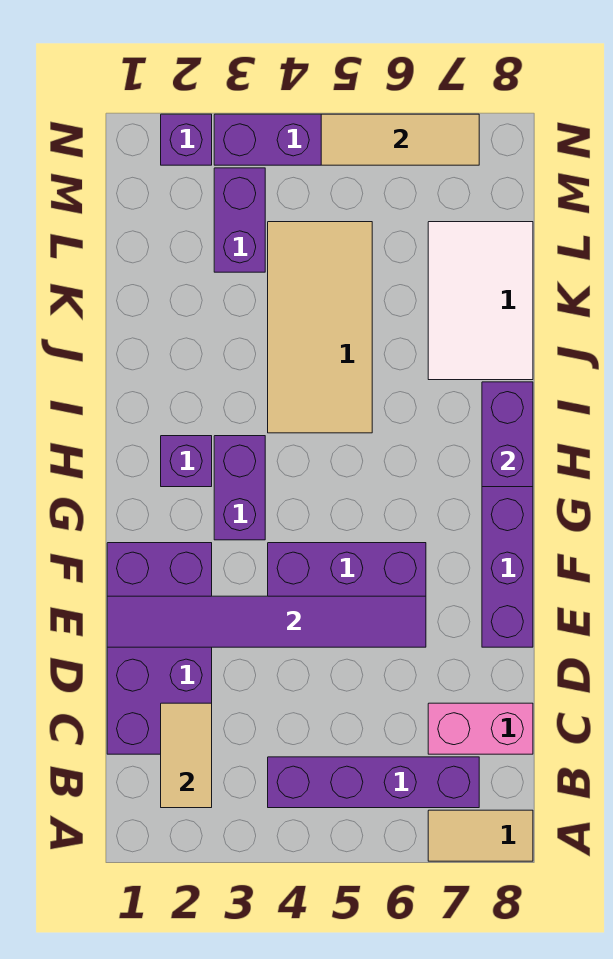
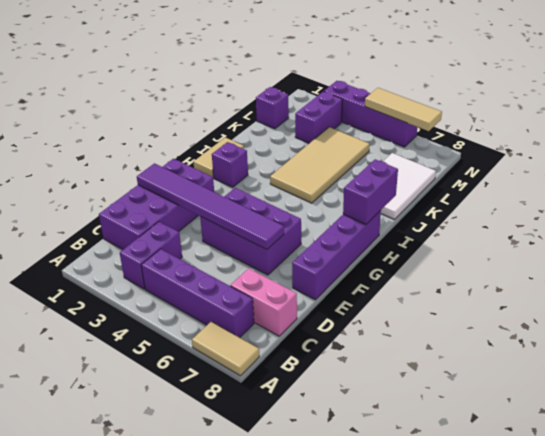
tan 1x2 tile [161,703,212,808] -> tan 1x2 tile moved to [194,137,244,178]
purple 1x2 brick [214,436,265,540] -> purple 1x2 brick moved to [120,222,182,289]
purple 1x1 brick [161,114,212,165] -> purple 1x1 brick moved to [256,87,289,129]

